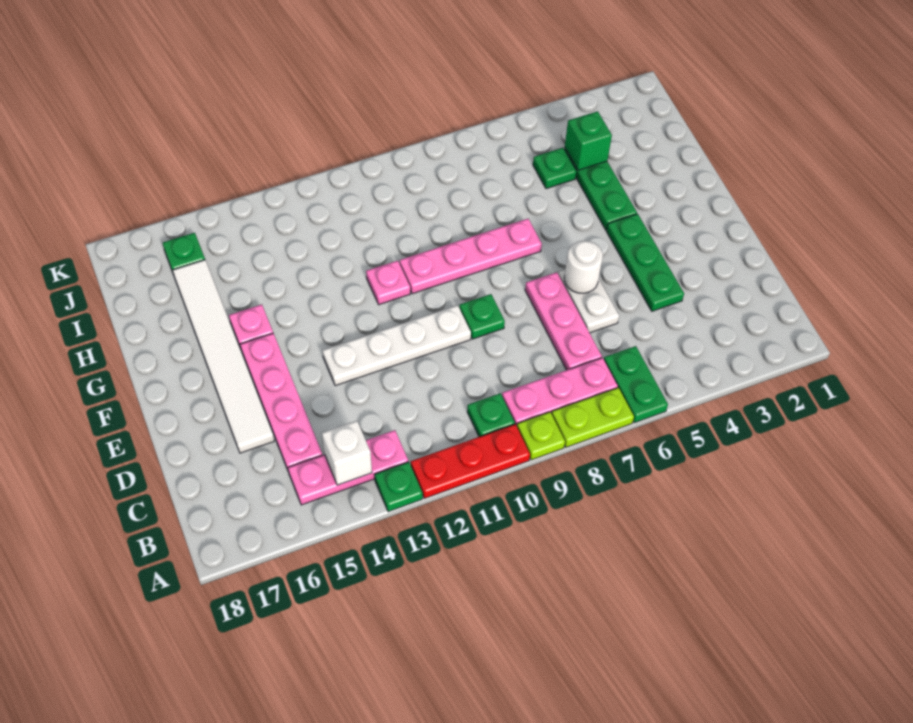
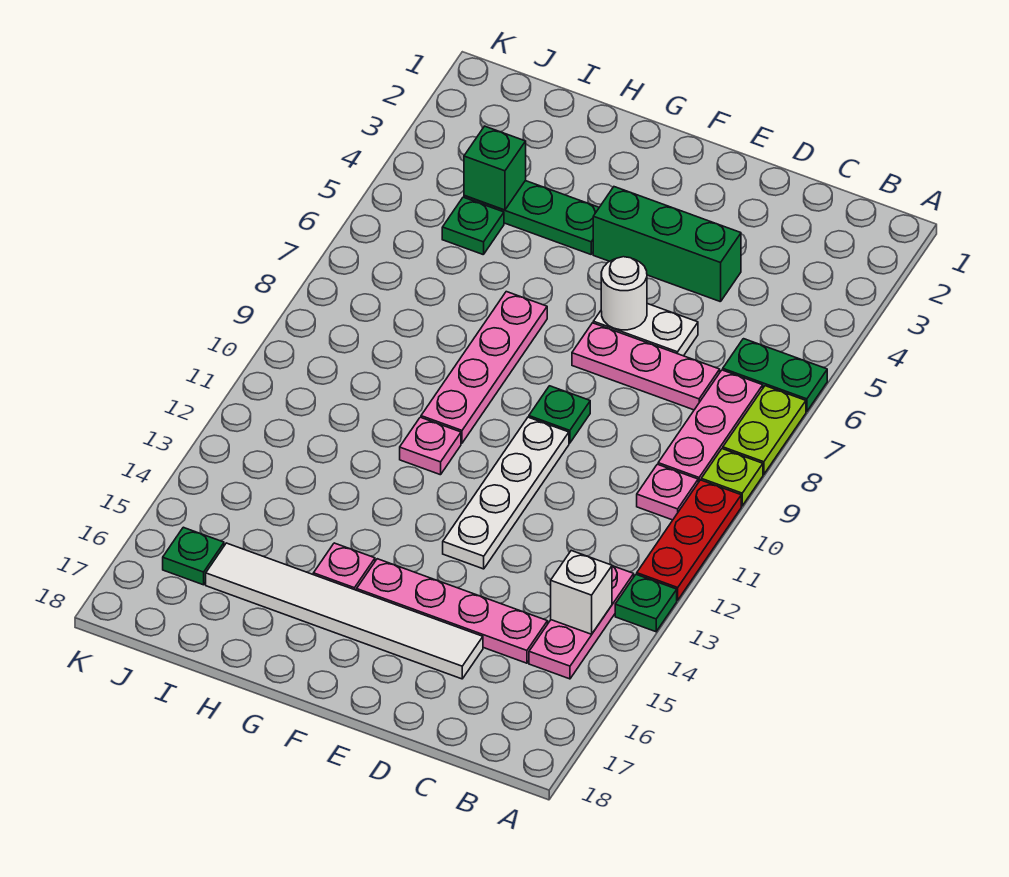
green 1x1 plate [467,393,515,437] -> pink 1x1 plate [637,464,698,520]
green 1x3 plate [607,214,684,311] -> green 1x3 brick [593,187,741,302]

